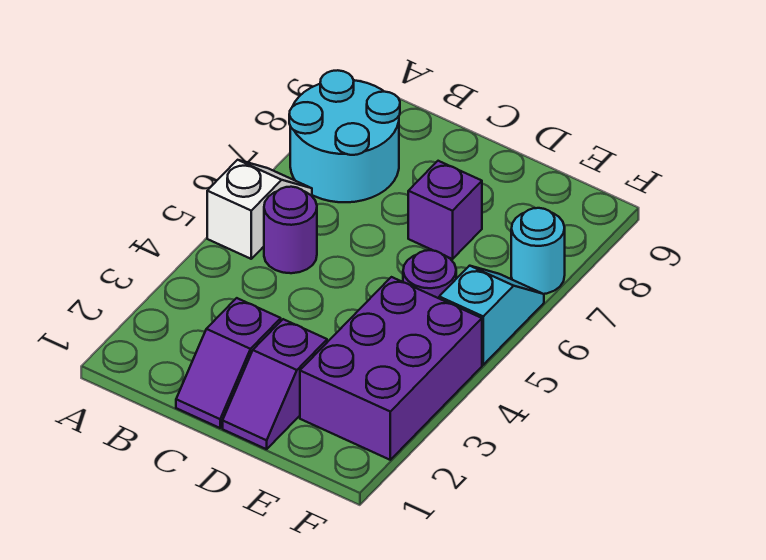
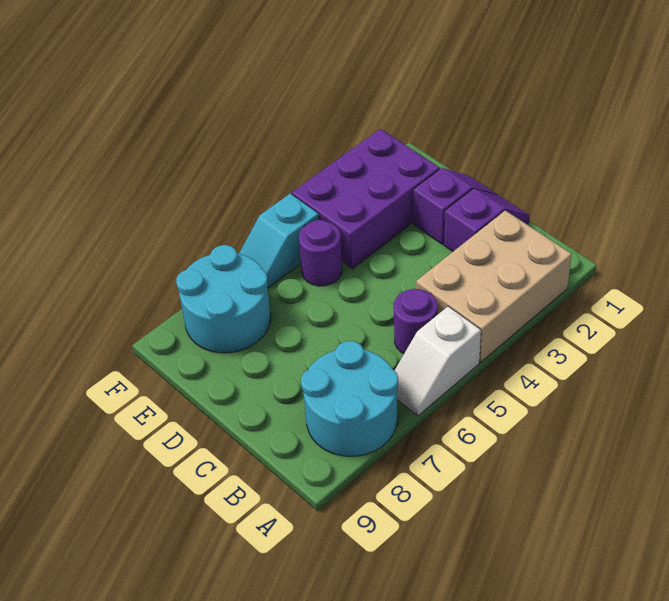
none -> tan 2x3 brick [416,210,572,362]
purple 1x1 brick [408,161,482,259] -> none
cyan 1x1 round brick [511,208,565,294] -> cyan 2x2 round brick [176,245,271,353]

